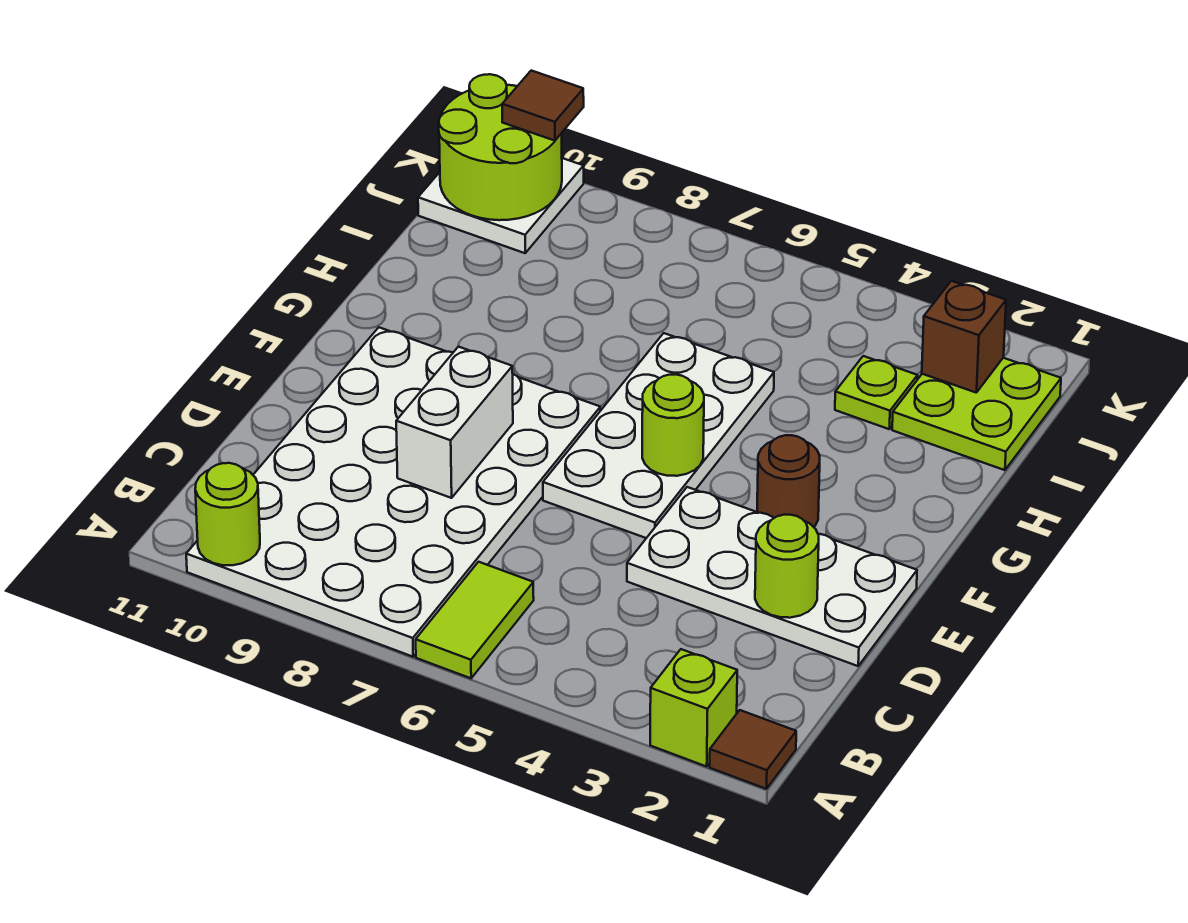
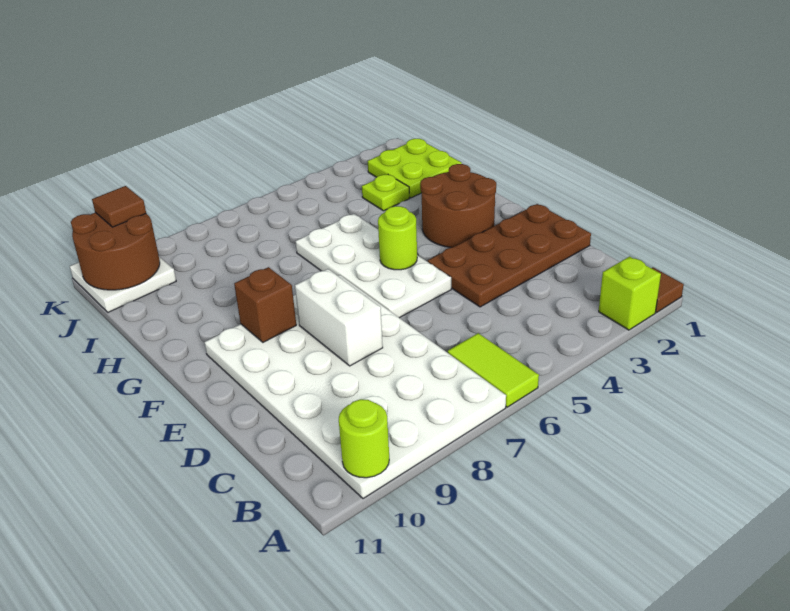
white 2x4 plate [627,487,917,666] -> brown 2x4 plate [428,204,591,307]
lime 1x1 round brick [755,515,819,618] -> none
brown 1x1 round brick [757,435,820,527] -> brown 2x2 round brick [420,164,496,248]
brown 1x1 brick [922,281,1006,393] -> brown 1x1 brick moved to [234,267,296,342]
lime 2x2 round brick [439,74,562,220] -> brown 2x2 round brick [71,212,160,290]

